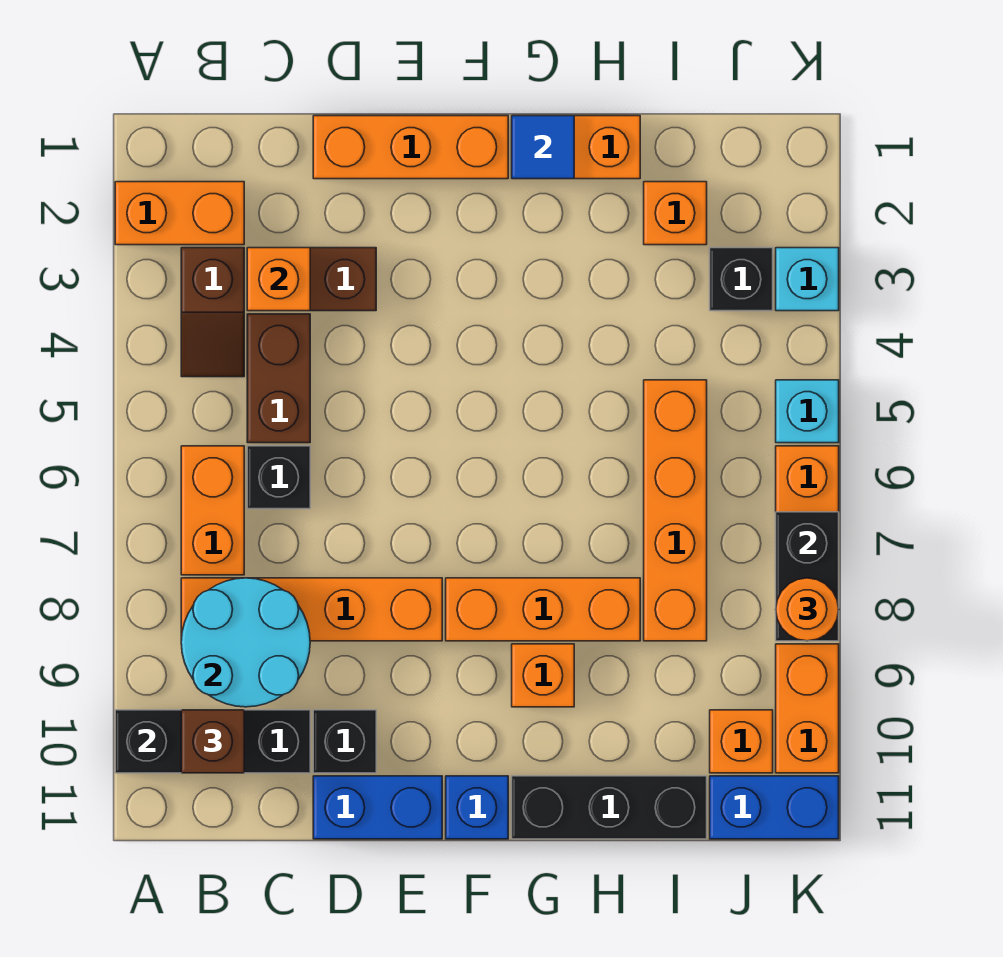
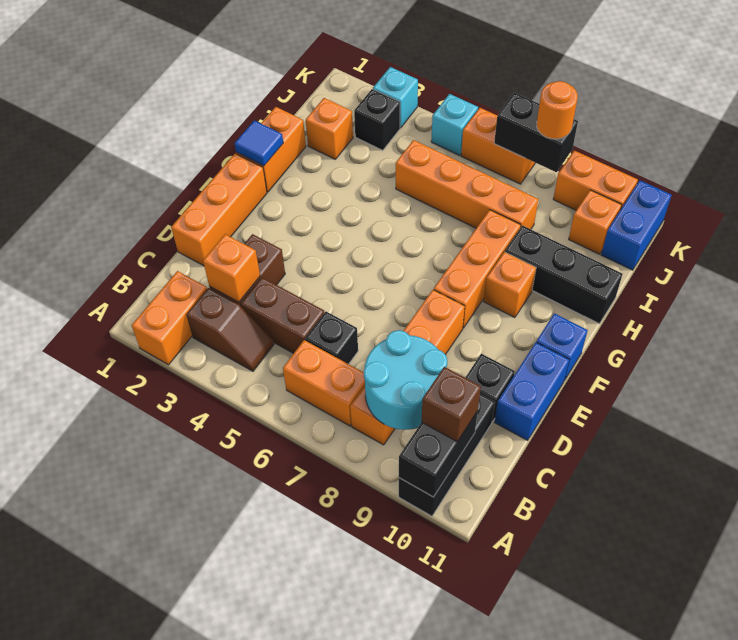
black 1x3 brick [512,776,707,839] -> black 1x3 brick turned to [505,226,622,324]

